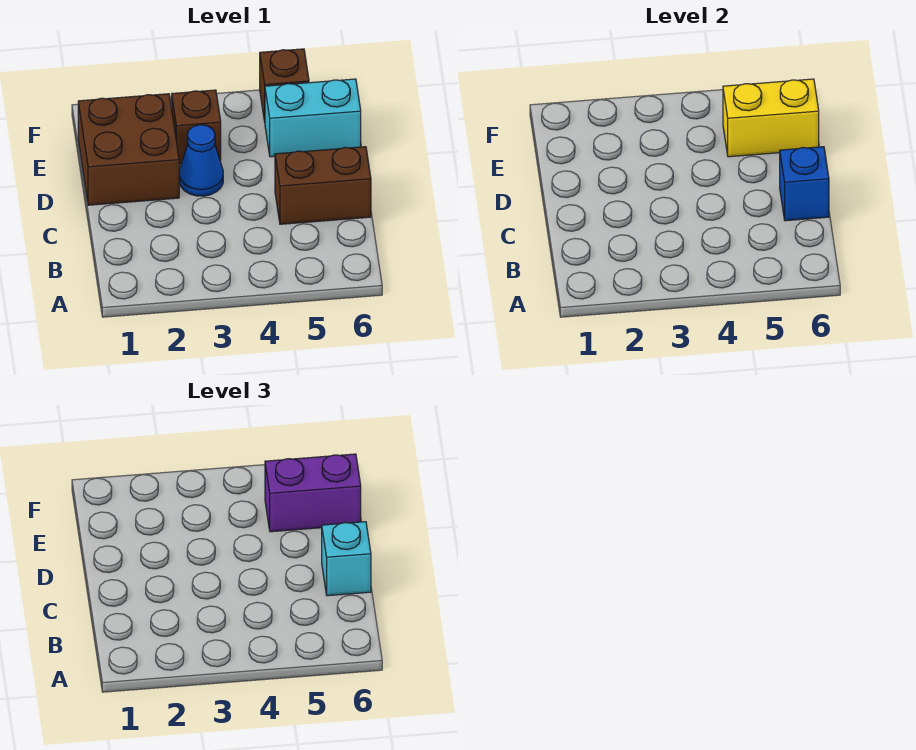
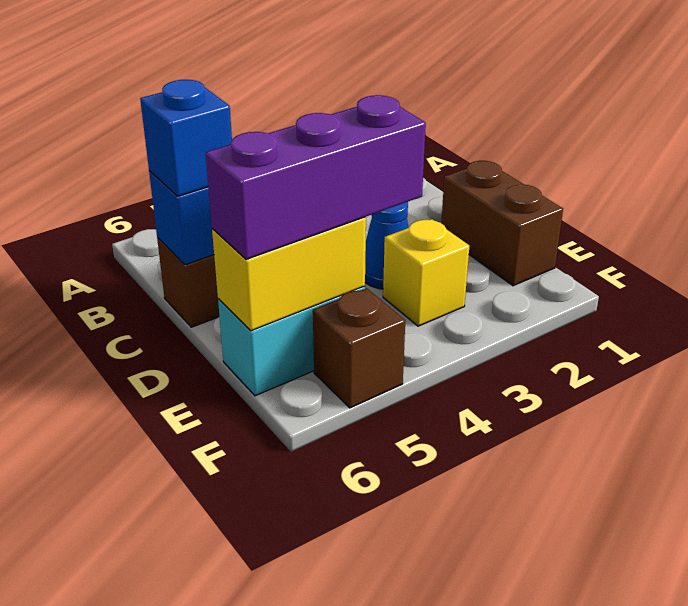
cyan 1x1 brick [322,522,371,596] -> blue 1x1 brick [140,80,232,196]
brown 2x2 brick [78,94,179,205] -> brown 1x2 brick [441,161,563,286]
brown 1x1 brick [172,90,221,164] -> yellow 1x1 brick [383,219,469,326]
purple 1x2 brick [265,454,361,532] -> purple 1x3 brick [206,95,426,259]

